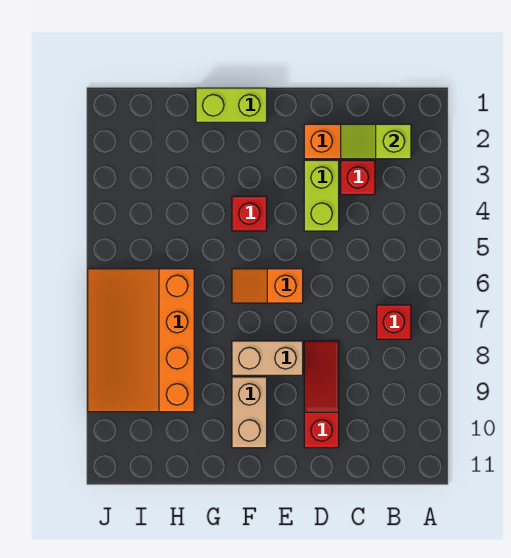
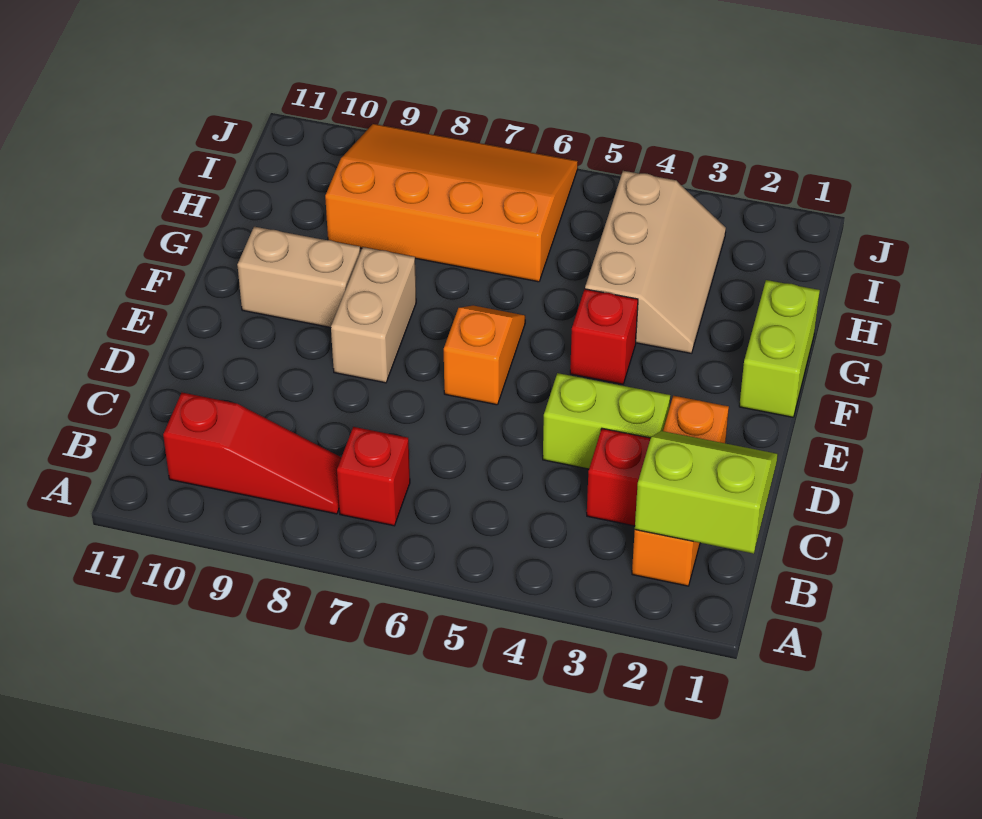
lime 1x2 slope [341,124,411,159] -> lime 2x2 slope [635,431,778,554]
red 1x3 slope [304,341,339,448] -> red 1x3 slope moved to [163,393,341,514]
none -> tan 2x3 slope [585,171,726,353]

